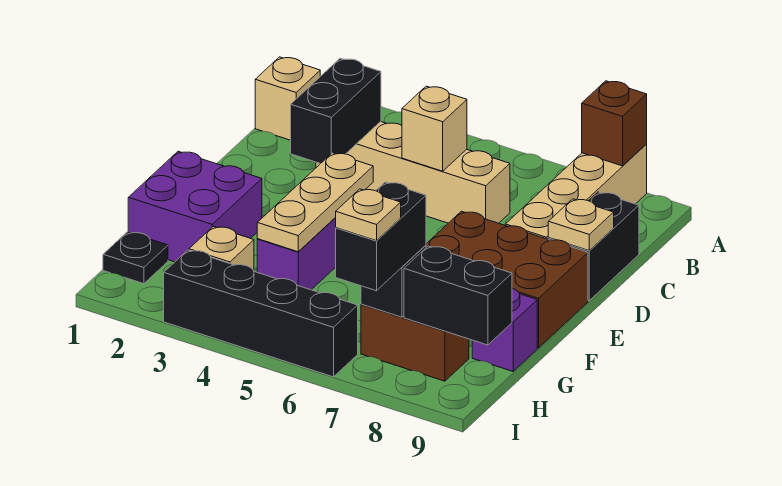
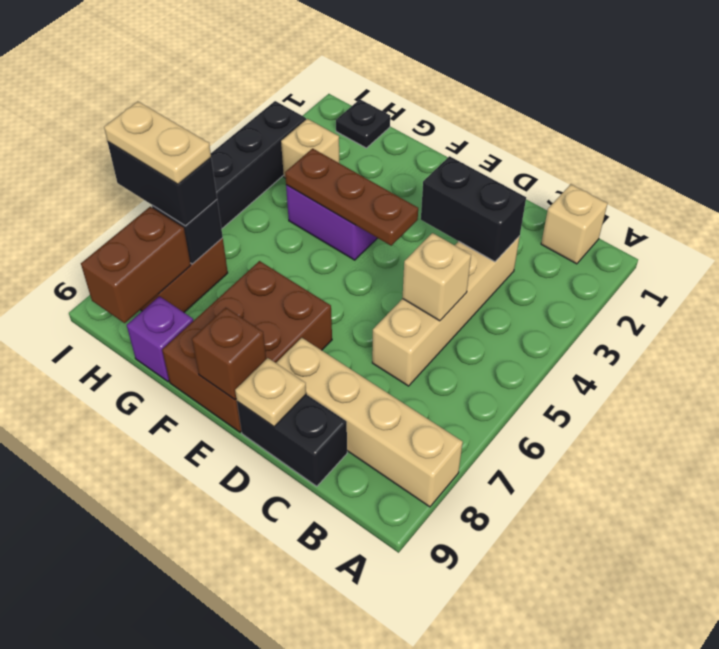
brown 1x1 brick [582,81,647,166] -> brown 1x1 brick moved to [192,308,266,400]
tan 1x3 plate [257,153,373,252] -> brown 1x3 plate [285,148,418,246]
purple 2x2 brick [128,151,262,262] -> none
black 1x2 brick [404,246,512,345] -> brown 1x2 brick [81,207,191,323]
tan 1x1 plate [335,189,401,241] -> tan 1x2 plate [104,101,211,184]

